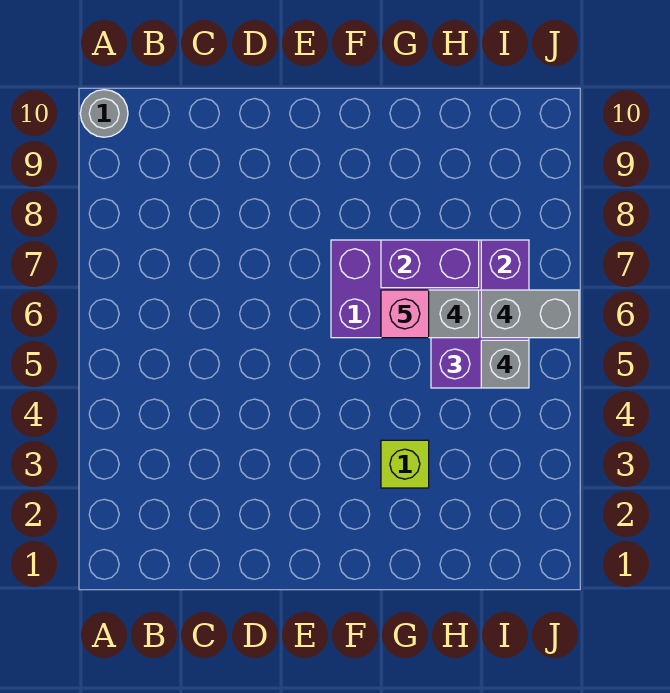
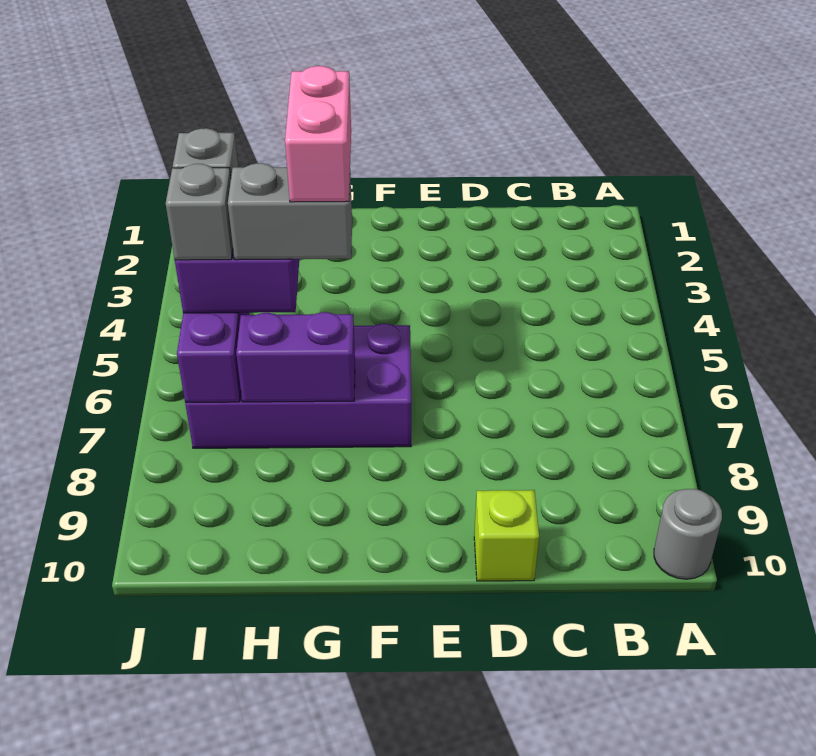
lime 1x1 brick [381,440,429,488] -> lime 1x1 brick moved to [474,490,539,581]
pink 1x1 brick [381,290,429,338] -> pink 1x2 brick [285,66,351,202]
grey 1x2 brick [481,290,579,338] -> grey 1x1 brick [166,164,233,260]

